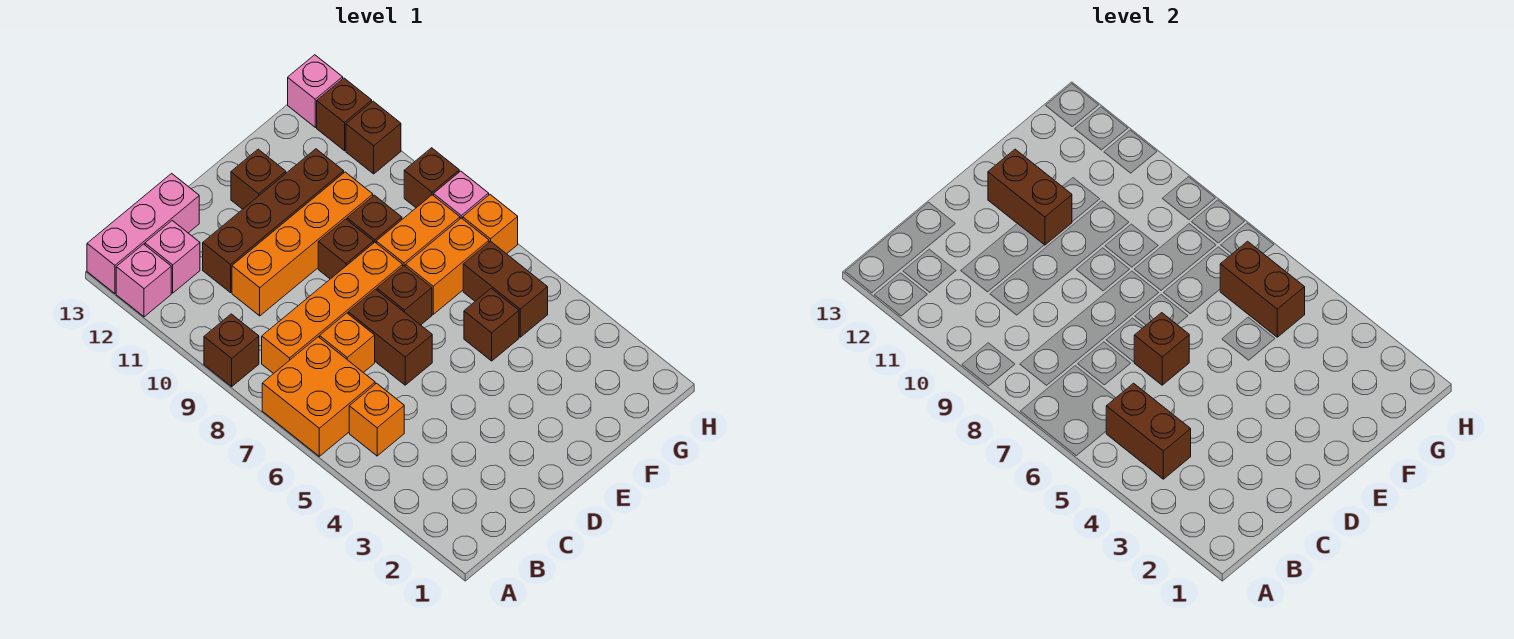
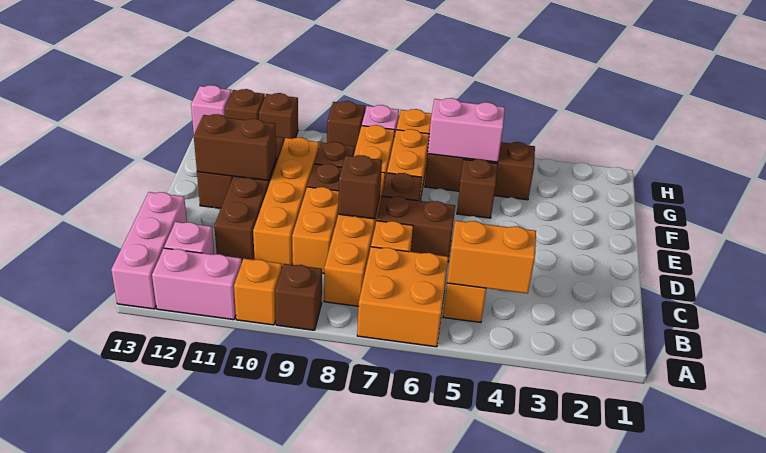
none -> orange 1x1 brick [234,259,282,325]
pink 1x1 brick [116,244,171,317] -> pink 1x2 brick [152,248,242,320]
brown 1x2 brick [1106,383,1191,479] -> orange 1x2 brick [447,221,536,294]
none -> orange 1x2 brick [292,187,339,273]
brown 1x1 brick [1134,313,1189,385] -> brown 1x1 brick moved to [338,155,382,219]
brown 1x2 brick [463,241,548,337] -> brown 1x3 brick [425,142,535,200]
brown 1x2 brick [1220,241,1305,337] -> pink 1x2 brick [428,98,505,162]

